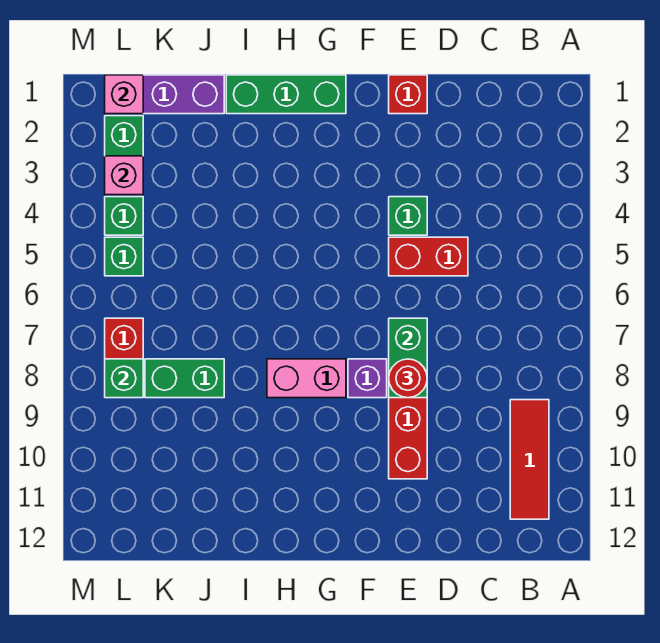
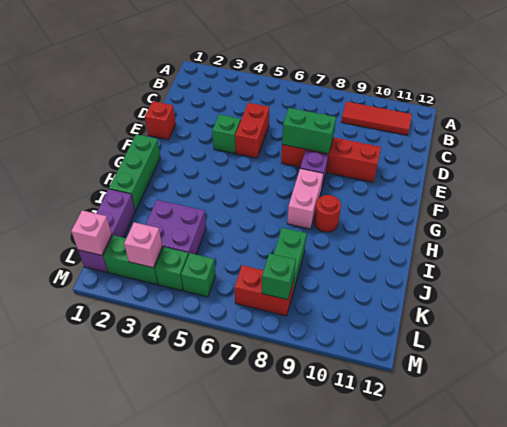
red 1x1 round brick [389,359,427,398] -> red 1x1 round brick moved to [314,195,341,232]
none -> purple 2x2 brick [146,200,206,255]

